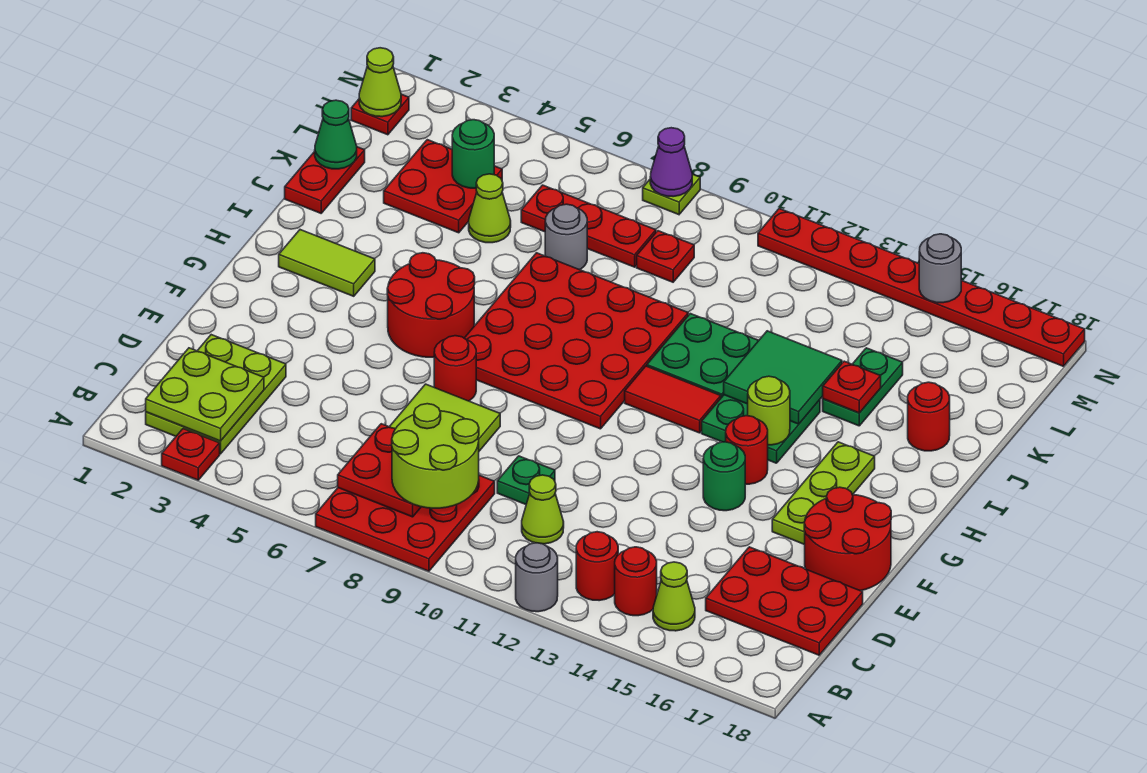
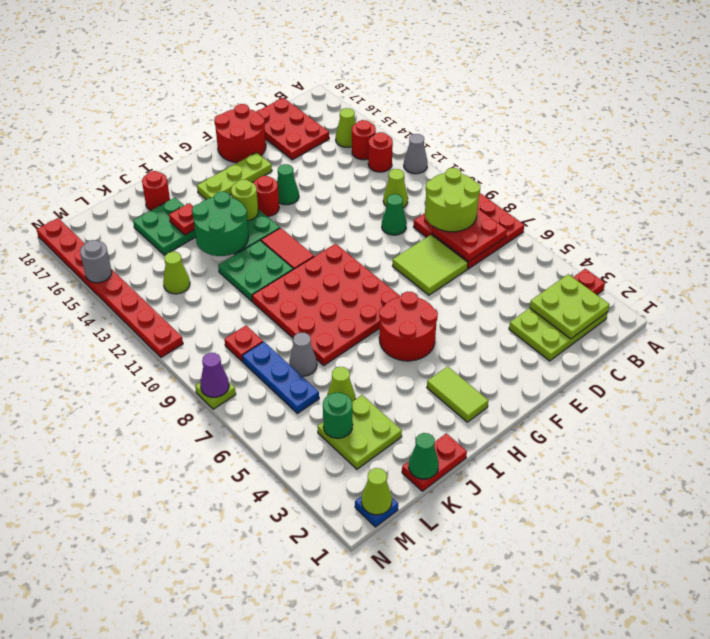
grey 1x1 round brick [516,543,558,612] -> grey 1x1 cone [404,134,428,174]
green 1x1 plate [497,456,555,504] -> green 1x1 cone [382,194,407,235]
red 1x1 round brick [434,336,476,401] -> none
green 1x1 round brick [703,442,745,511] -> green 1x1 cone [277,164,299,205]
green 2x2 tile [724,331,842,424] -> green 2x2 round brick [192,192,248,256]
green 1x2 plate [823,348,903,426] -> green 2x2 plate [133,198,196,255]
red 2x2 plate [384,140,502,233] -> lime 2x2 plate [317,395,402,469]
grey 1x1 round brick [545,204,587,270] -> grey 1x1 cone [289,332,317,376]
red 1x3 plate [521,185,656,267] -> blue 1x3 plate [242,342,319,414]
none -> lime 1x1 cone [163,252,190,294]
red 1x1 plate [351,94,409,135] -> blue 1x1 plate [355,496,398,527]

